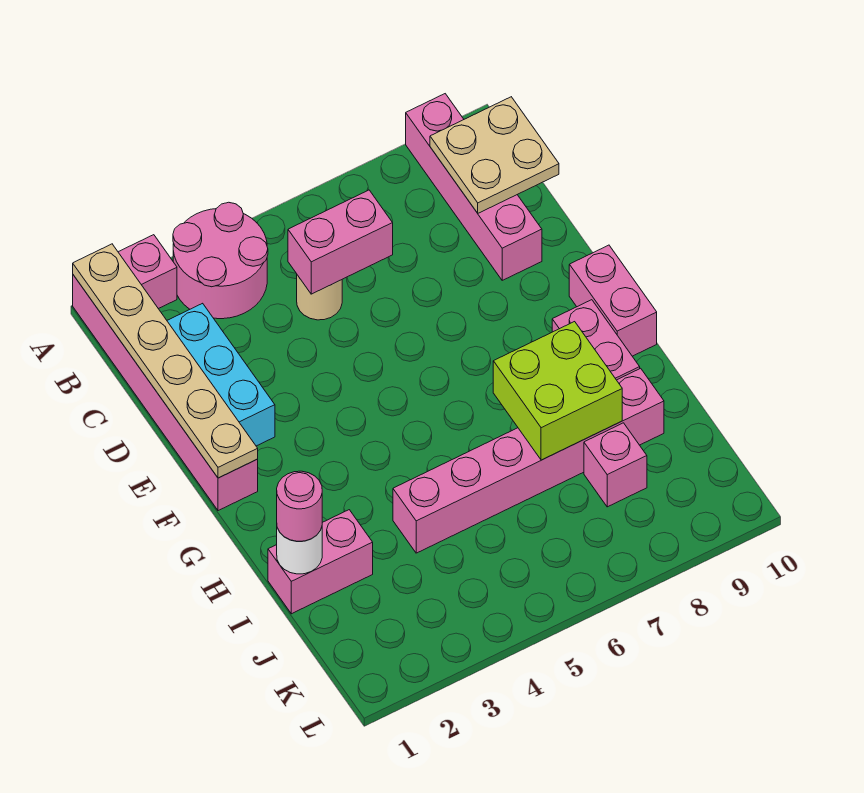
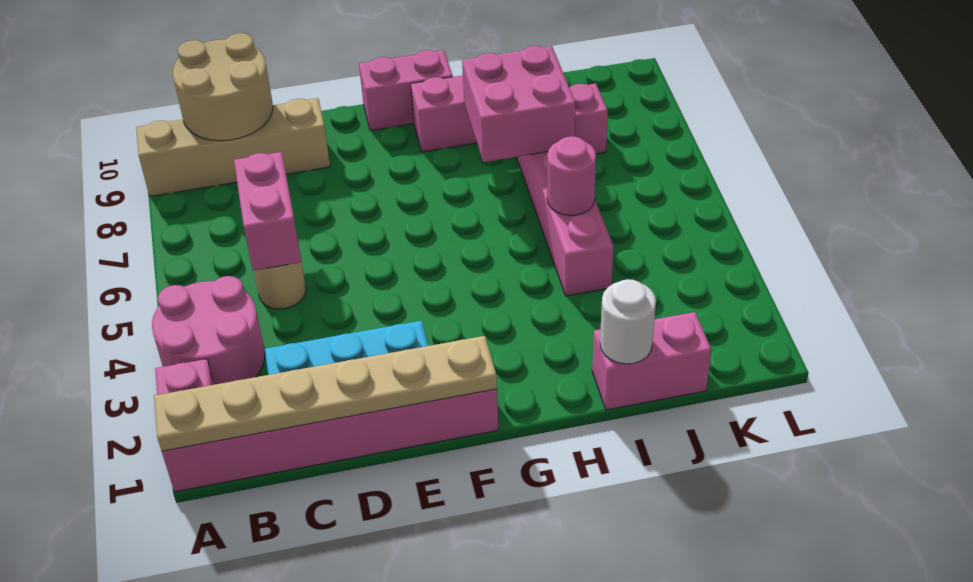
pink 1x4 brick [406,94,542,280] -> tan 1x4 brick [136,98,330,196]
tan 2x2 plate [430,97,559,213] -> tan 2x2 round brick [173,33,273,141]
lime 2x2 brick [493,322,622,460] -> pink 2x2 brick [462,46,576,162]
pink 1x2 brick [268,510,373,614] -> pink 1x2 brick turned to [592,312,712,410]
pink 1x1 round brick [277,471,322,541] -> pink 1x1 round brick moved to [547,136,596,216]

